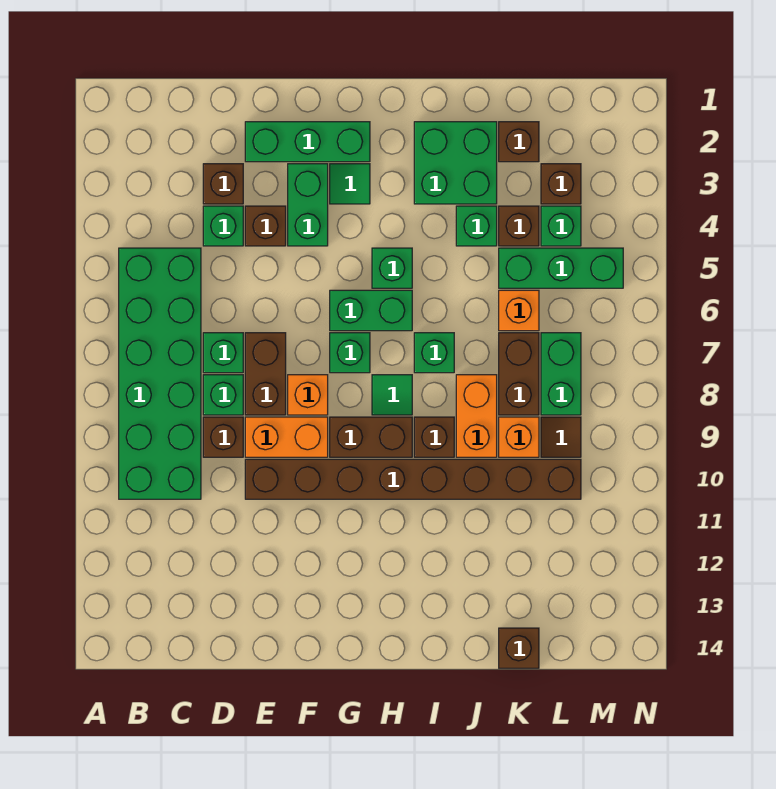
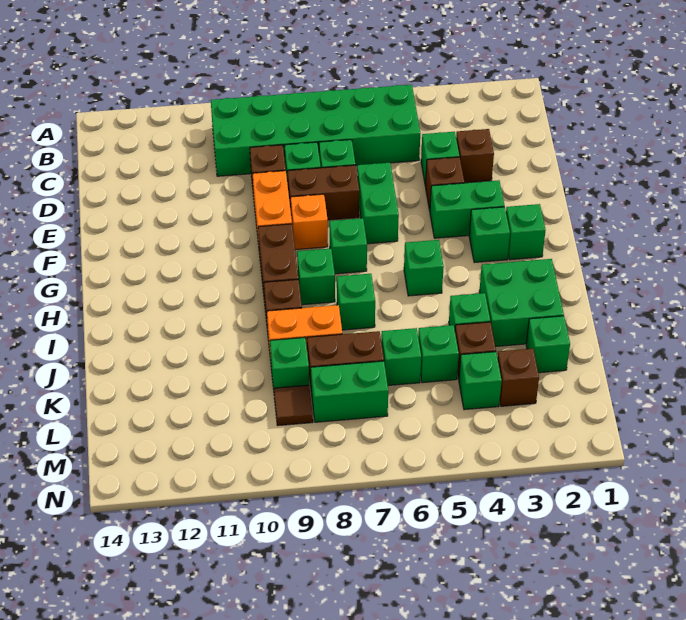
green 1x3 brick [245,122,370,162] -> green 1x1 brick [506,204,546,260]
brown 1x8 brick [245,459,581,499] -> none
green 1x1 tile [330,164,370,204] -> green 1x1 brick [469,207,510,263]
green 1x2 brick [330,290,412,331] -> green 1x2 brick moved to [357,163,399,244]
green 1x1 tile [372,375,412,415] -> green 1x1 brick [297,249,335,305]
brown 1x1 brick [499,122,539,162] -> green 1x1 brick [526,316,570,373]
green 1x3 brick [499,248,623,288] -> green 1x1 brick [418,325,459,383]
orange 1x1 brick [499,290,539,331] -> green 1x1 brick [381,328,421,385]
orange 1x1 brick [499,417,539,457] -> green 1x1 brick [270,338,309,389]
brown 1x1 brick [499,628,539,668] -> none

